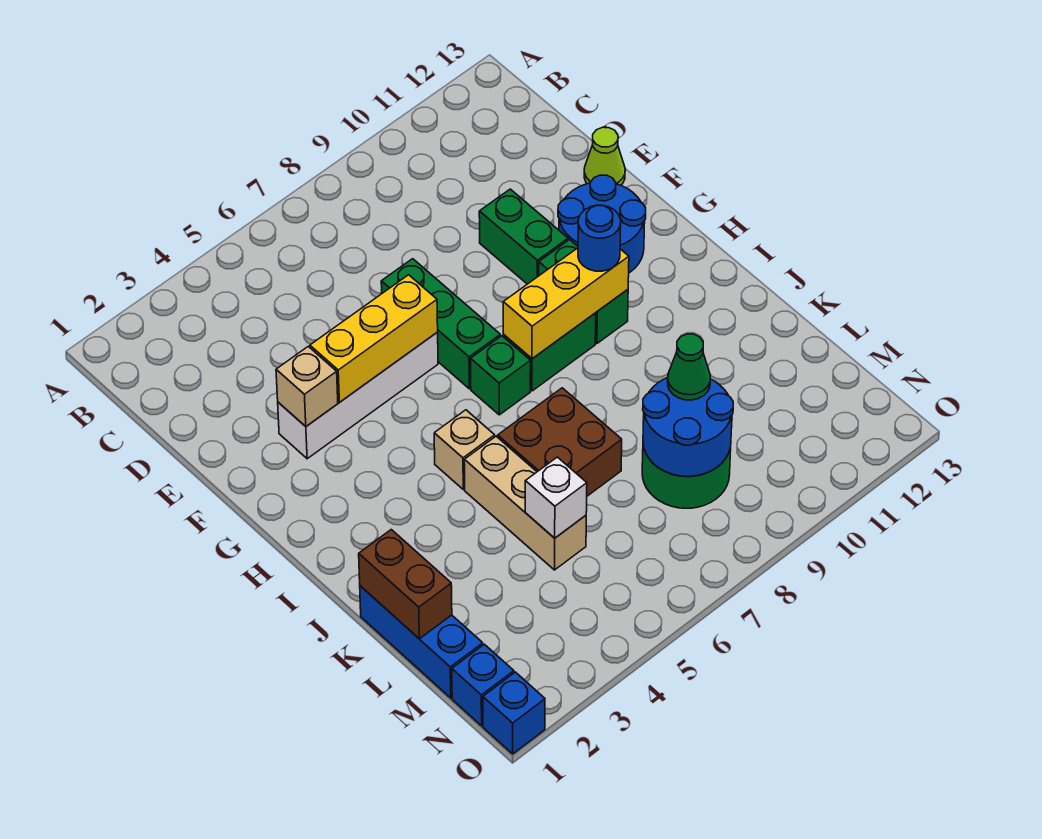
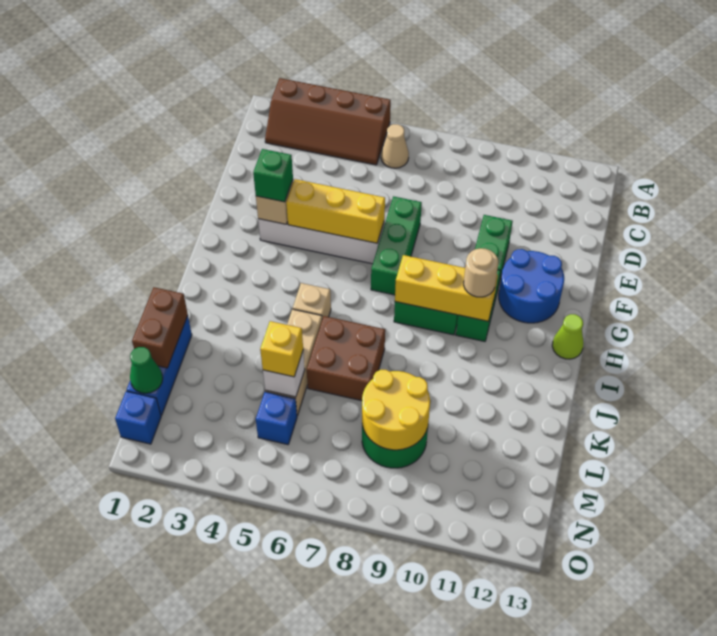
none -> brown 2x4 slope [265,78,391,165]
none -> tan 1x1 cone [381,124,409,168]
lime 1x1 cone [584,127,625,185] -> lime 1x1 cone moved to [552,314,584,359]
green 1x1 brick [471,336,531,415] -> green 1x1 brick moved to [253,149,293,202]
blue 1x1 round brick [578,205,621,271] -> tan 1x1 round brick [464,248,498,297]
none -> yellow 1x1 brick [260,321,303,377]
blue 2x2 round brick [643,378,733,476] -> yellow 2x2 round brick [362,370,430,450]
green 1x1 cone [668,334,710,400] -> green 1x1 cone moved to [130,347,163,393]
blue 1x1 brick [483,672,545,754] -> blue 1x1 brick moved to [256,392,297,445]

